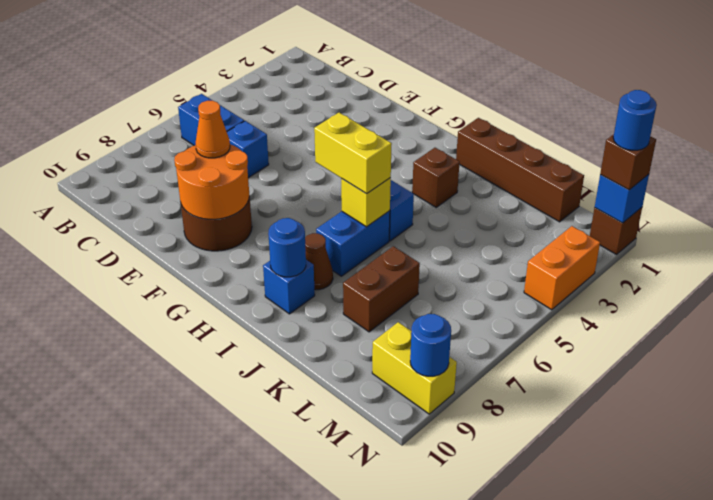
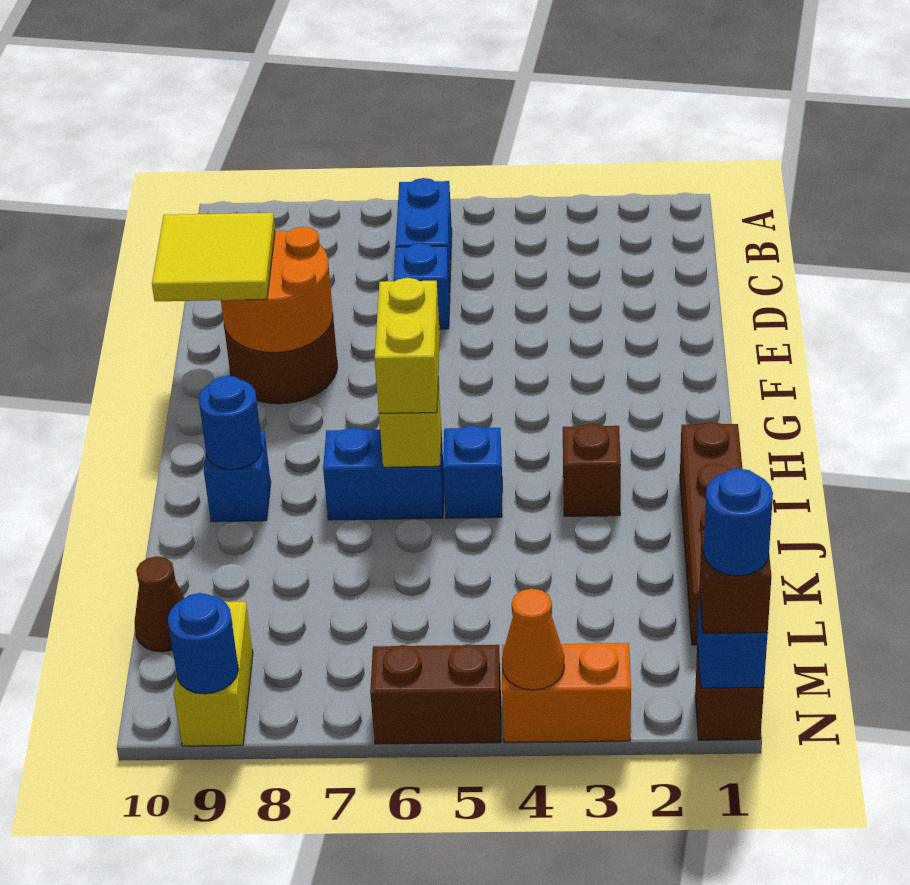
orange 1x1 cone [195,101,230,158] -> orange 1x1 cone moved to [502,589,564,690]
none -> yellow 2x2 tile [152,213,275,301]
brown 1x1 cone [305,233,333,290] -> brown 1x1 cone moved to [134,556,184,652]
brown 1x2 brick [343,246,420,332] -> brown 1x2 brick moved to [370,644,501,744]

